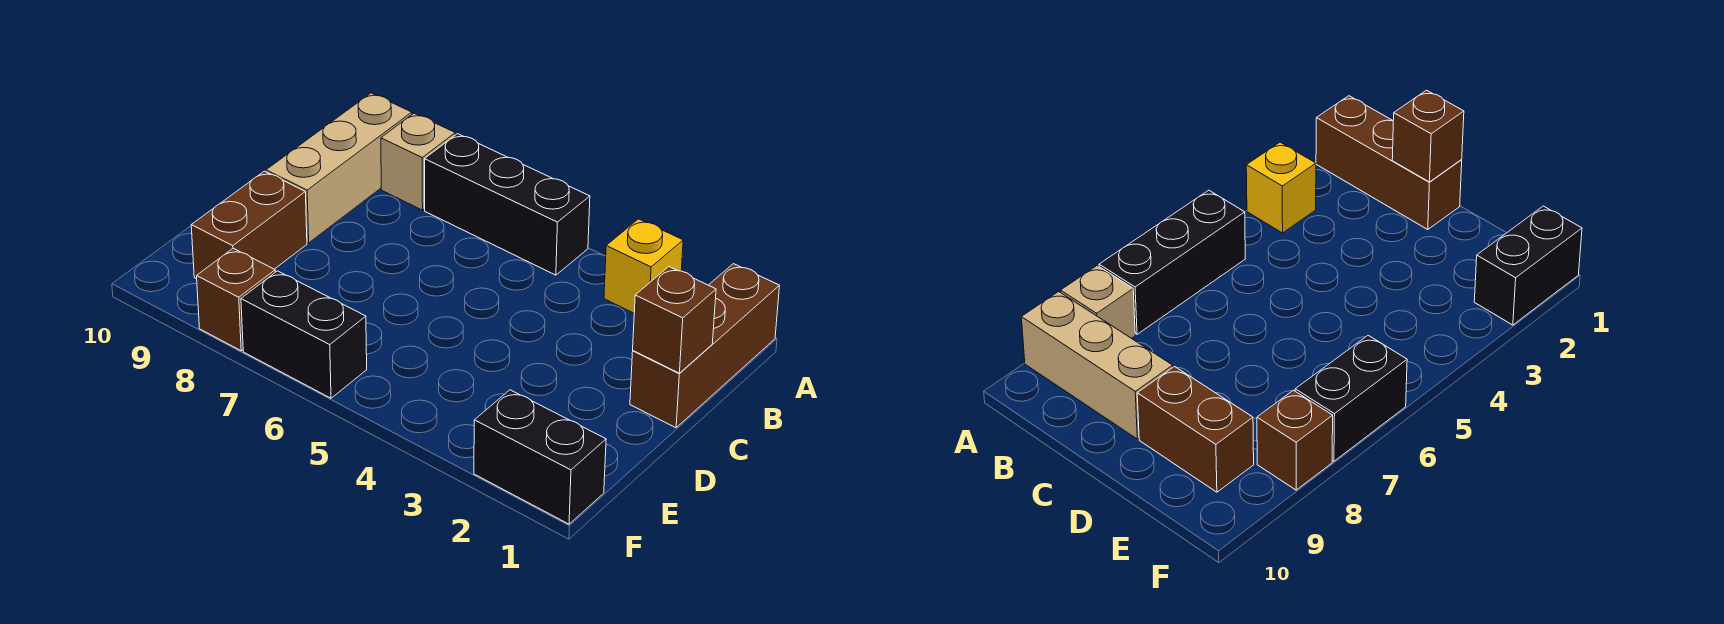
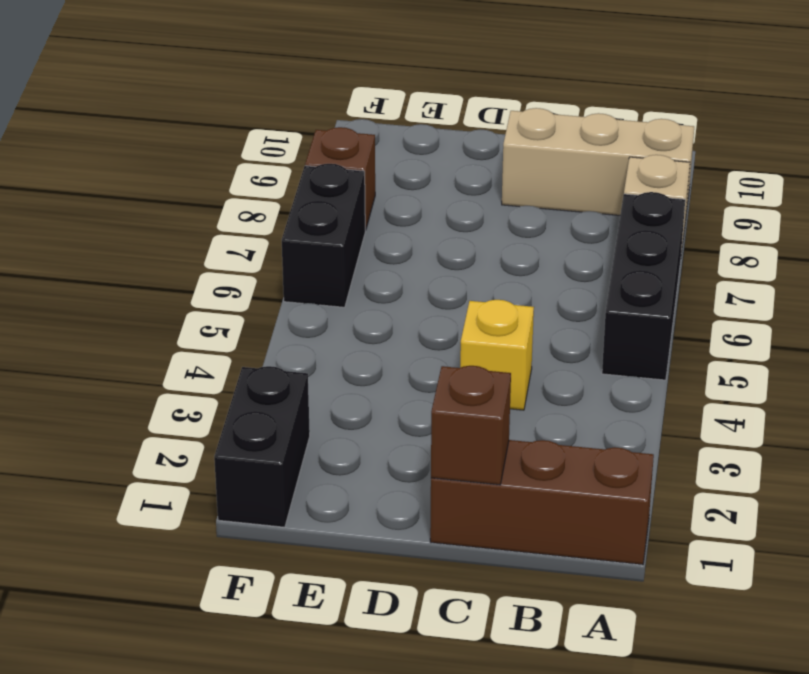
yellow 1x1 brick [604,219,683,313] -> yellow 1x1 brick moved to [460,300,534,410]
brown 1x2 brick [191,171,307,279] -> none

